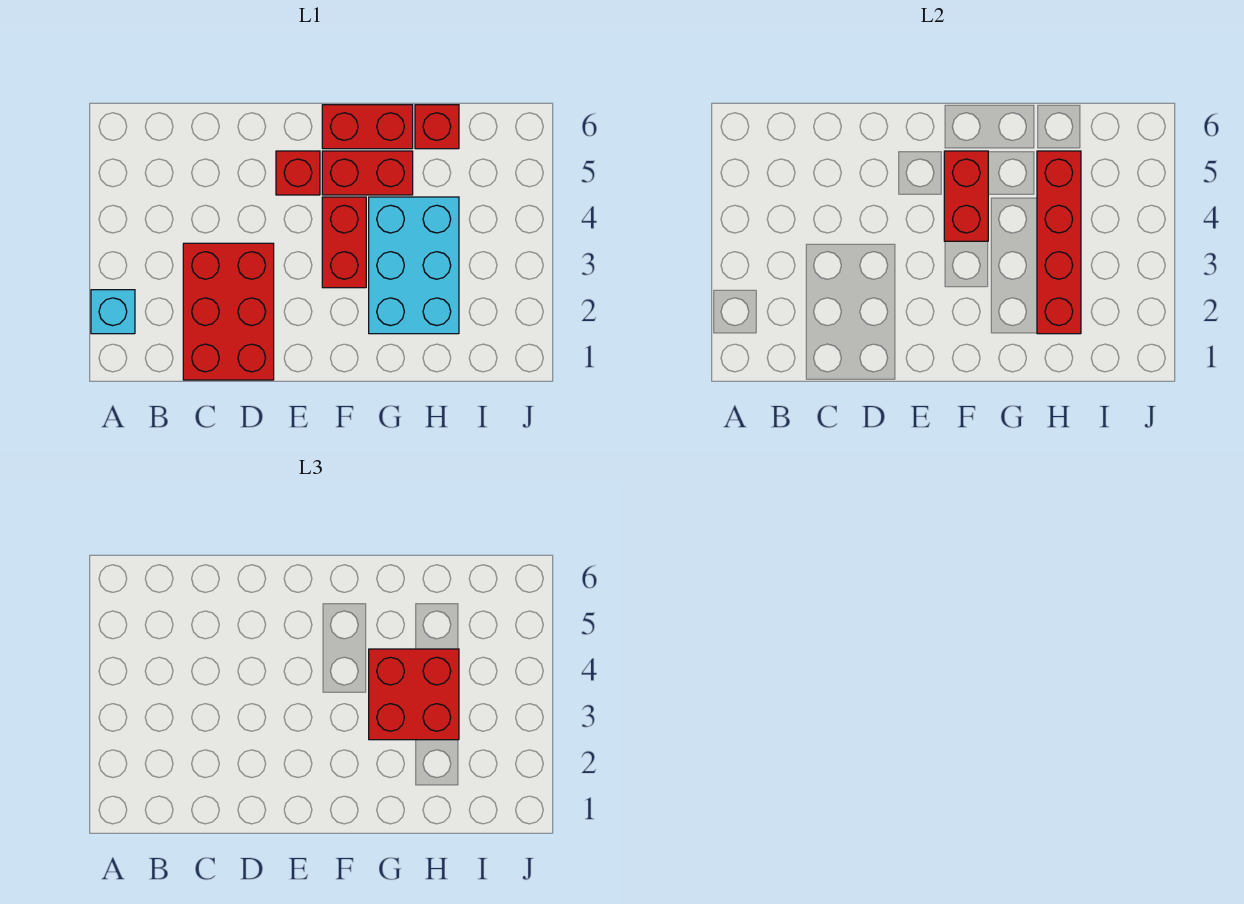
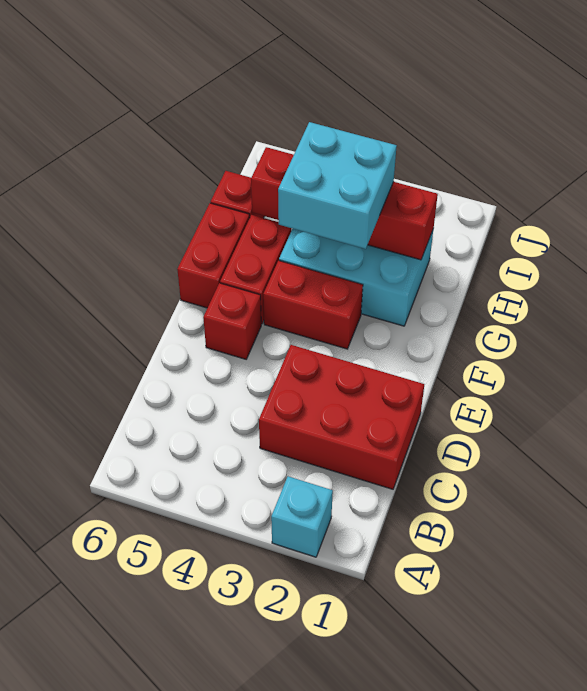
red 1x2 brick [944,151,988,241] -> none
red 2x2 brick [369,649,459,740] -> cyan 2x2 brick [278,122,397,249]

